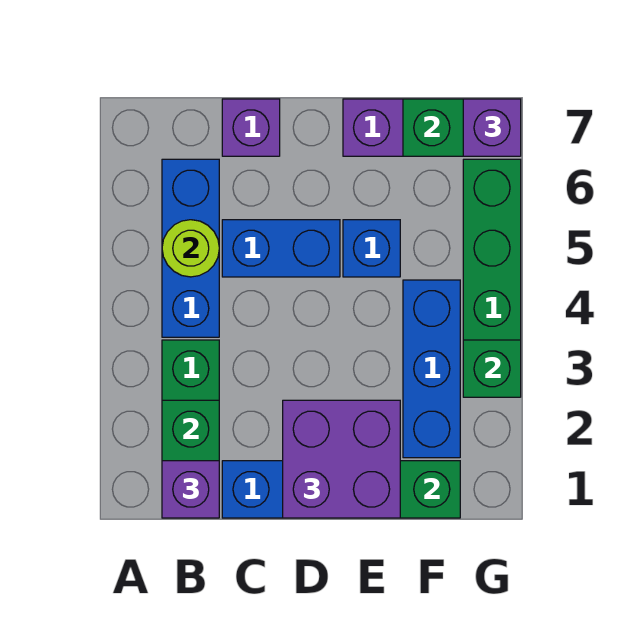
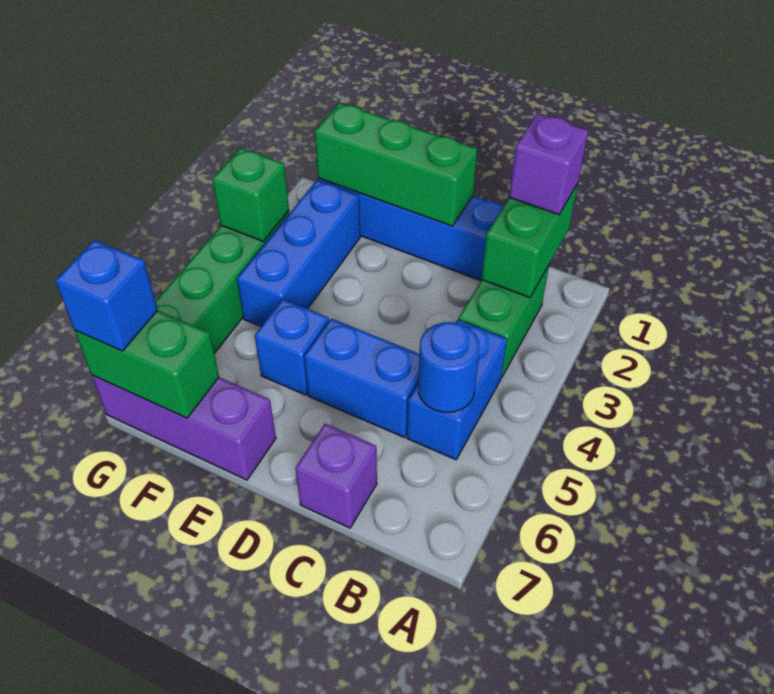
blue 1x3 brick [162,159,219,337] -> blue 1x2 brick [407,320,507,460]
lime 1x1 round brick [162,220,219,277] -> blue 1x1 round brick [418,322,480,412]
purple 2x2 brick [283,400,400,518] -> none
purple 1x1 brick [463,99,521,156] -> blue 1x1 brick [55,240,158,351]

